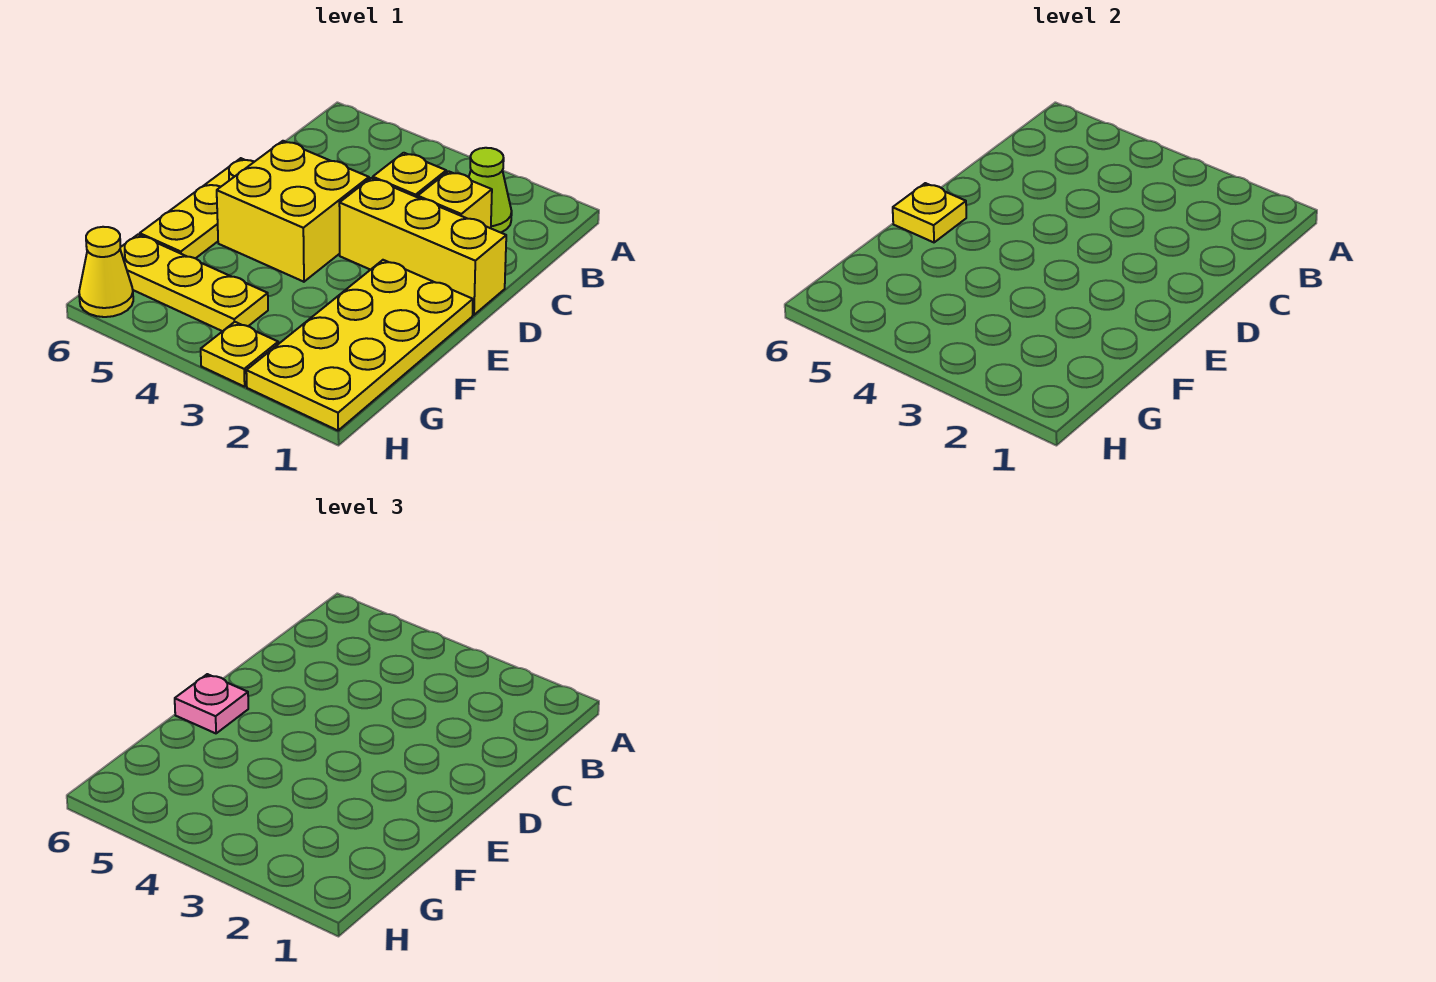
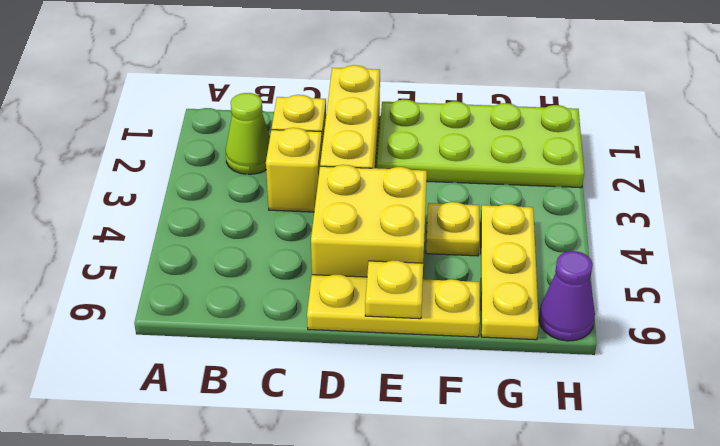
yellow 2x4 plate [246,260,473,430] -> lime 2x4 plate [377,99,584,188]
pink 1x1 plate [175,674,248,733] -> none
yellow 1x1 plate [201,322,278,387] -> yellow 1x1 plate moved to [426,202,479,256]
yellow 1x1 cone [79,227,133,317] -> purple 1x1 cone [539,251,595,341]

